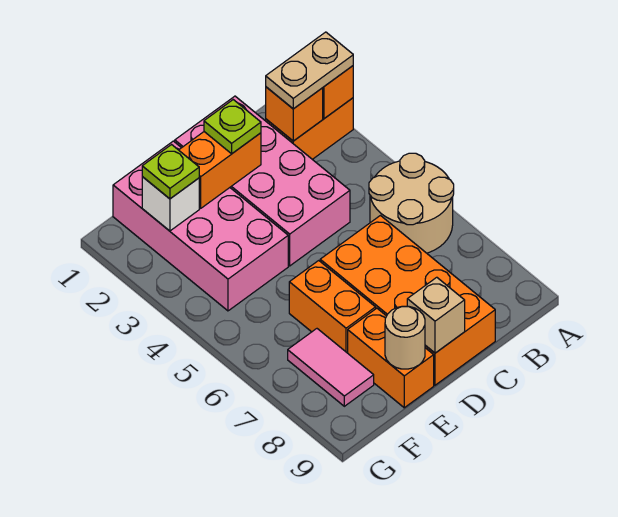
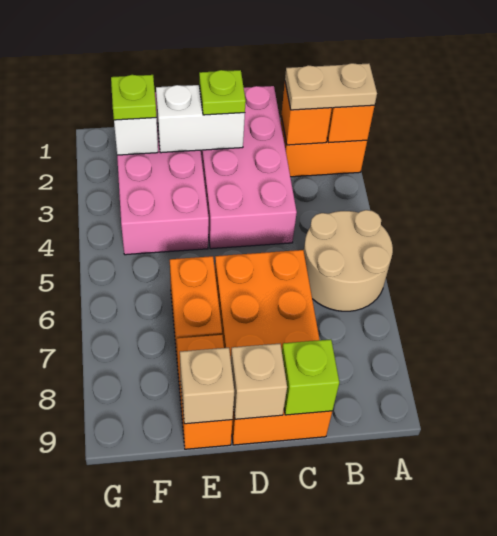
none -> lime 1x1 brick [282,339,339,415]
orange 1x2 brick [179,132,261,208] -> white 1x2 brick [156,85,245,153]
tan 1x1 round brick [385,306,425,369] -> tan 1x1 brick [180,348,234,424]
pink 1x2 tile [288,329,374,406] -> none

